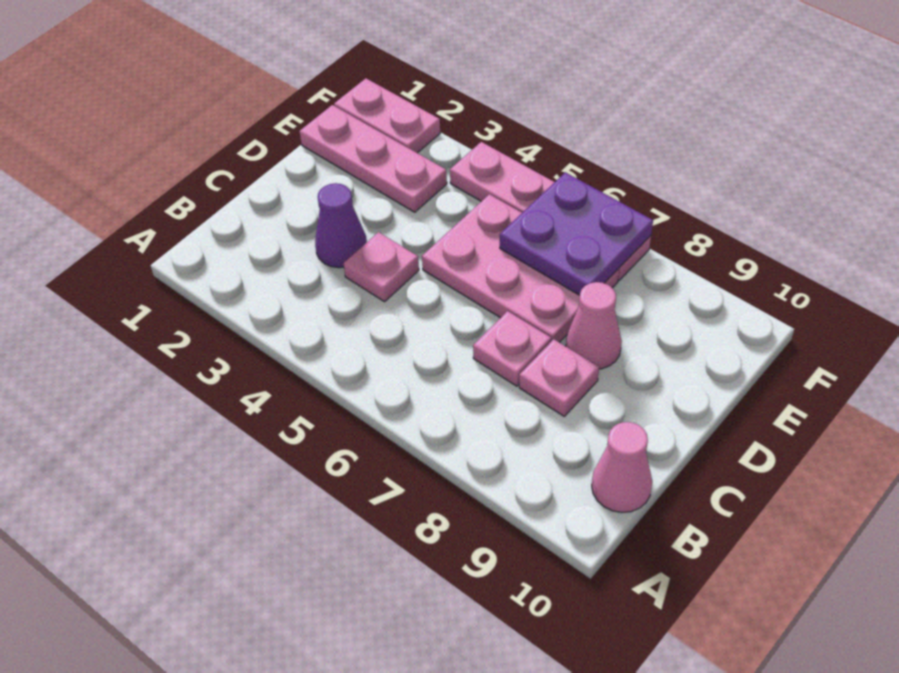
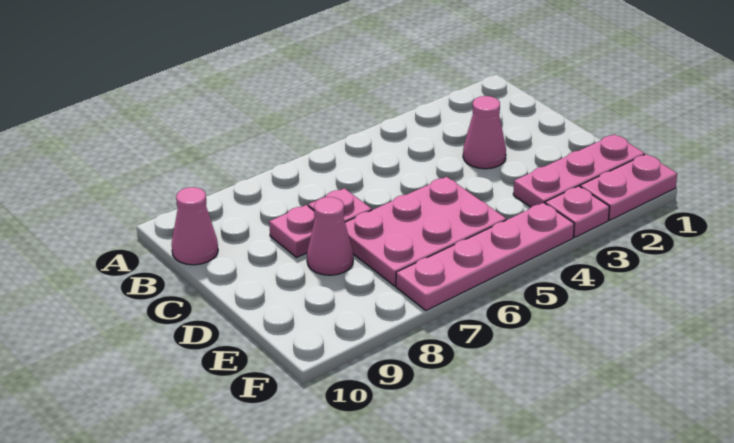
purple 1x1 cone [315,183,367,268] -> pink 1x1 cone [463,96,506,169]
pink 1x1 plate [344,232,419,302] -> pink 1x1 plate moved to [545,186,610,237]
purple 2x2 plate [500,172,653,295] -> none

